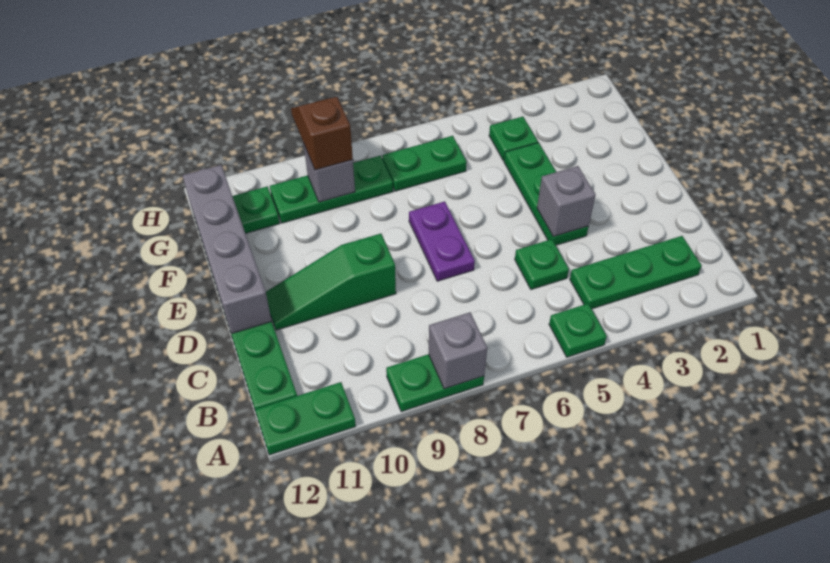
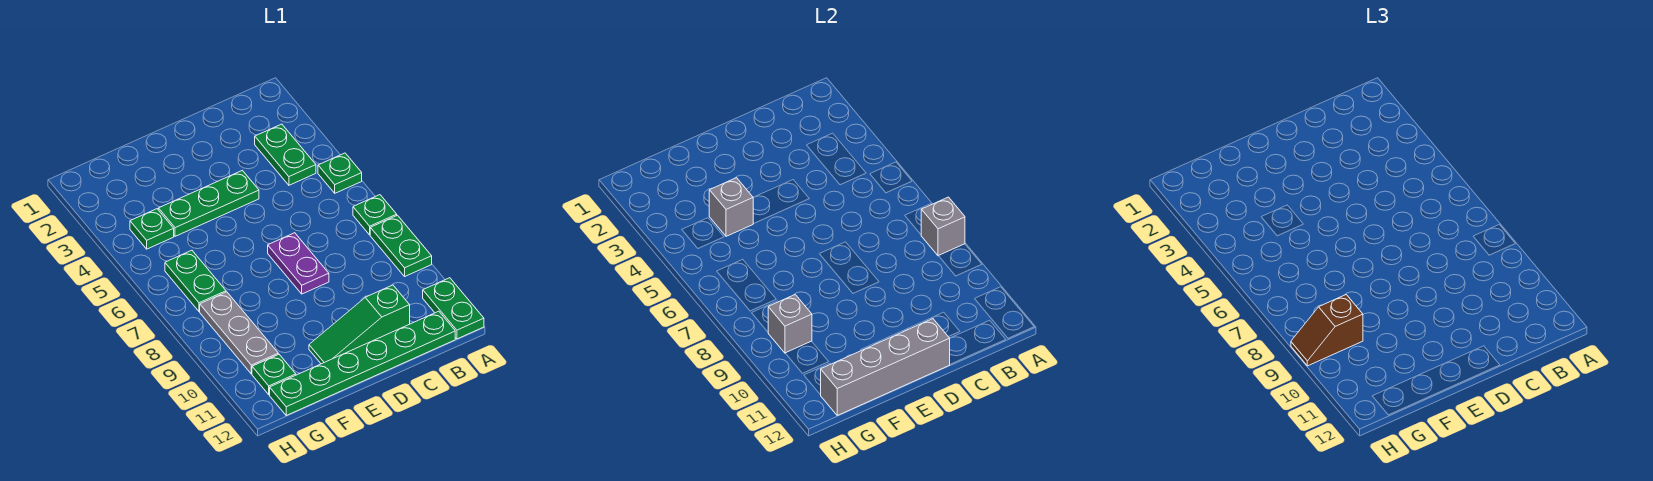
green 1x3 plate [570,236,702,309] -> green 1x2 plate [255,124,316,185]
green 1x1 plate [515,239,569,289] -> green 1x1 plate moved to [353,195,397,235]
grey 1x1 brick [537,166,596,237] -> grey 1x1 brick moved to [709,178,753,236]
purple 1x2 plate [409,201,475,281] -> purple 1x2 plate turned to [268,233,329,294]
green 1x3 slope [266,234,396,330] -> green 1x3 slope turned to [309,285,410,364]
green 1x3 plate [270,156,393,223] -> grey 1x3 plate [200,292,278,374]

